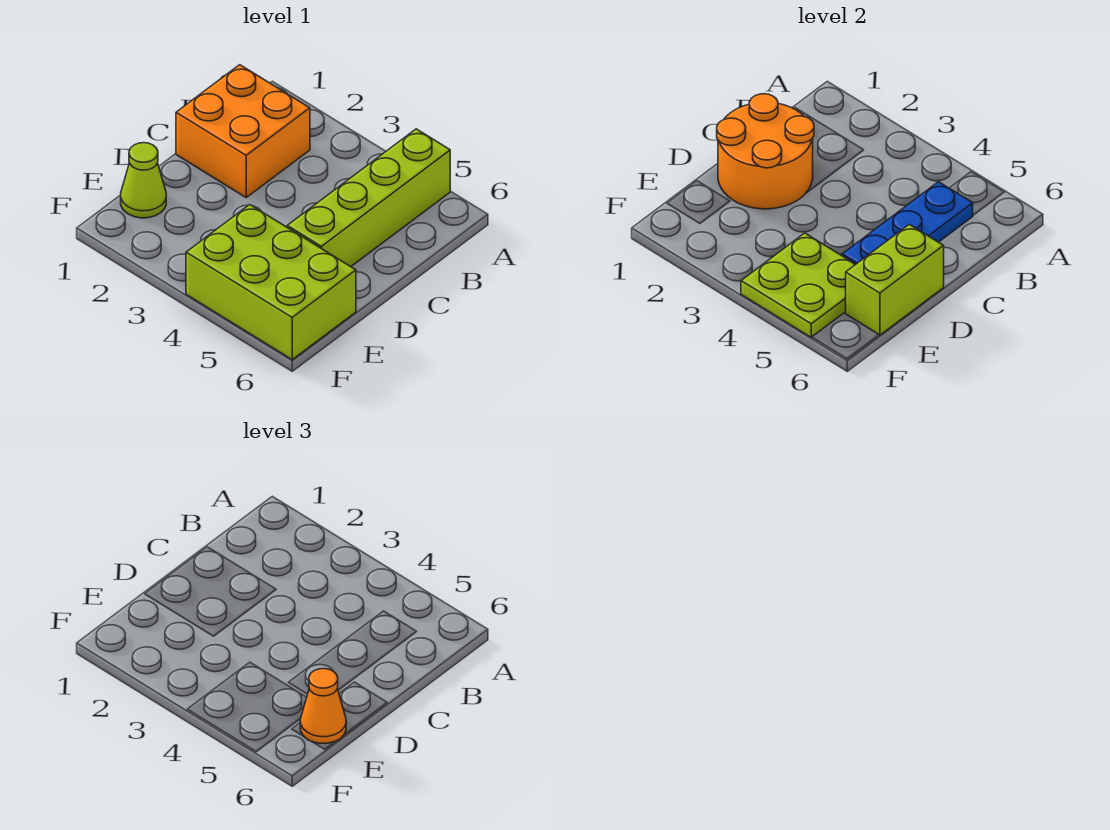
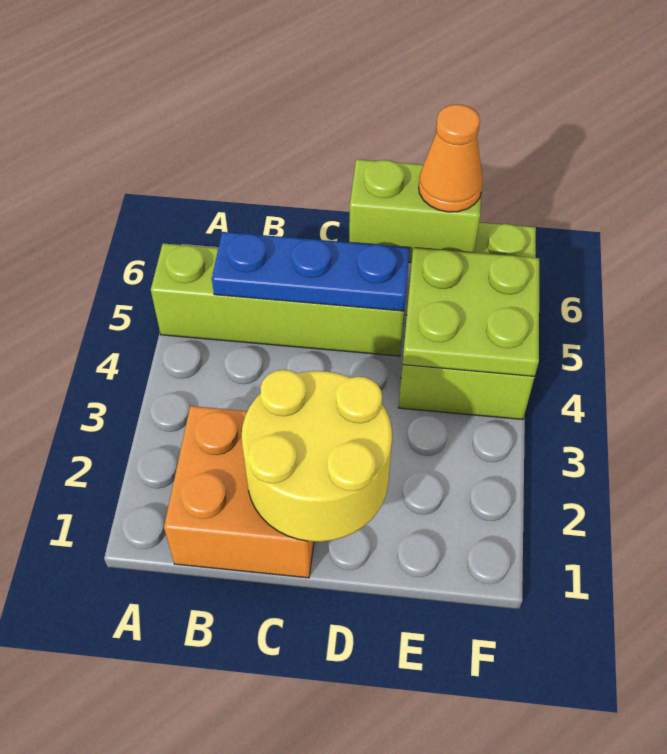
orange 2x2 round brick [717,94,814,209] -> yellow 2x2 round brick [241,370,392,542]
lime 1x1 cone [121,143,166,218] -> none

